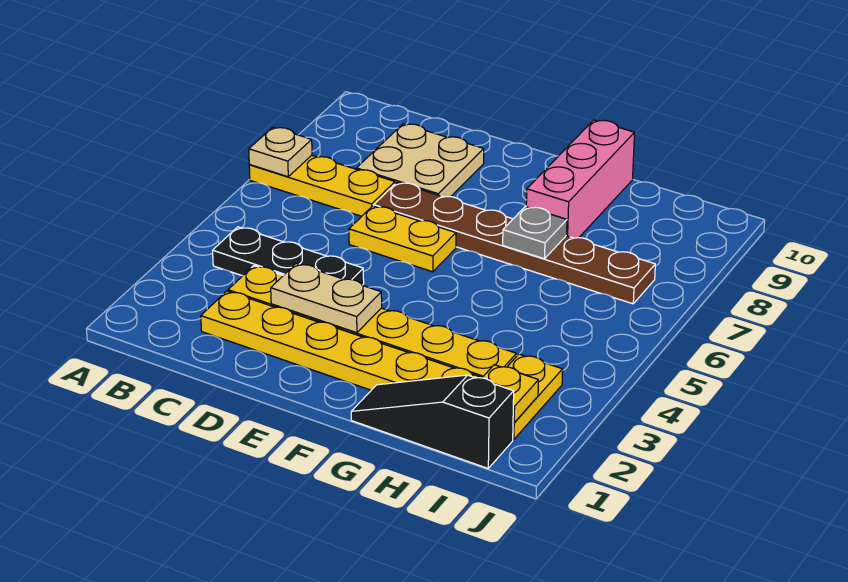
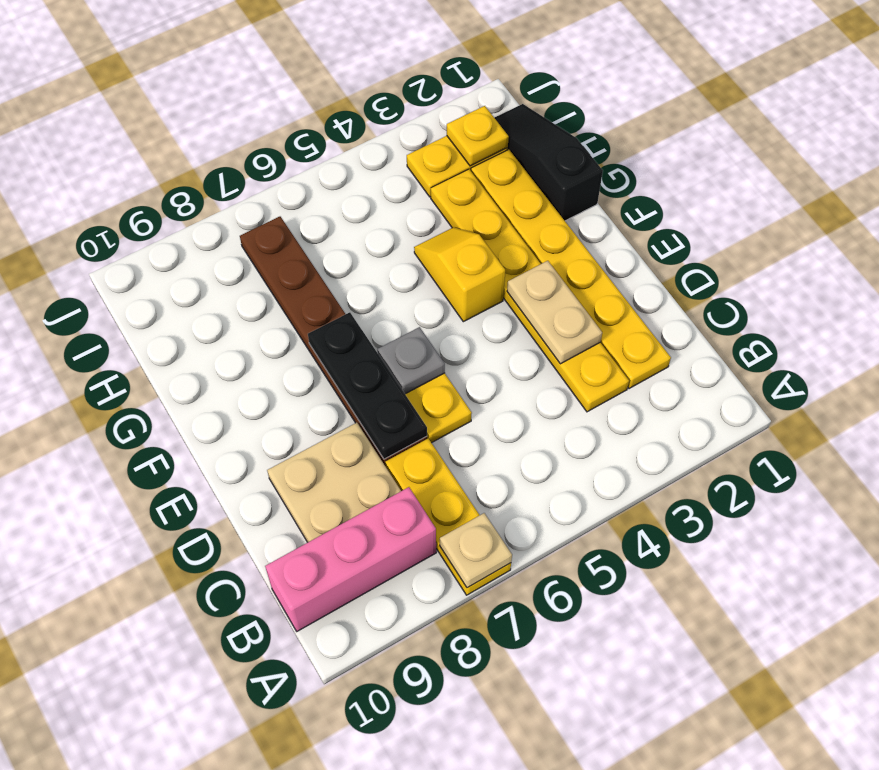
black 1x3 plate [213,227,364,285] -> black 1x3 plate moved to [308,312,427,459]
none -> yellow 1x2 slope [414,227,505,322]
black 1x3 slope [351,375,514,468] -> black 1x3 slope turned to [494,104,603,221]
grey 1x1 plate [503,207,567,259] -> grey 1x1 plate moved to [378,327,445,394]
pink 1x3 brick [526,120,635,238] -> pink 1x3 brick moved to [265,487,436,631]

